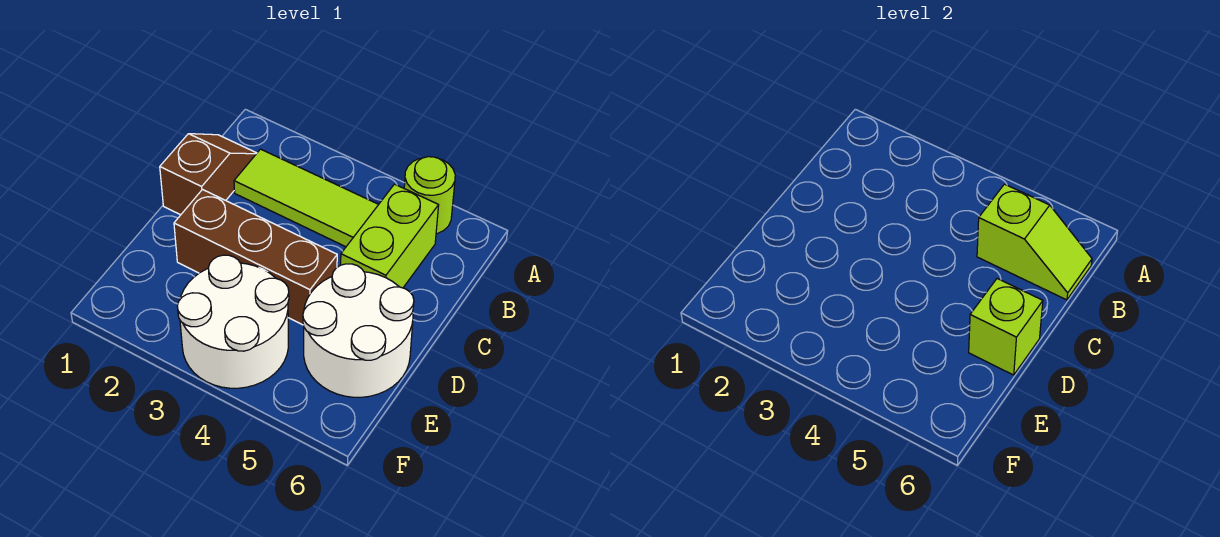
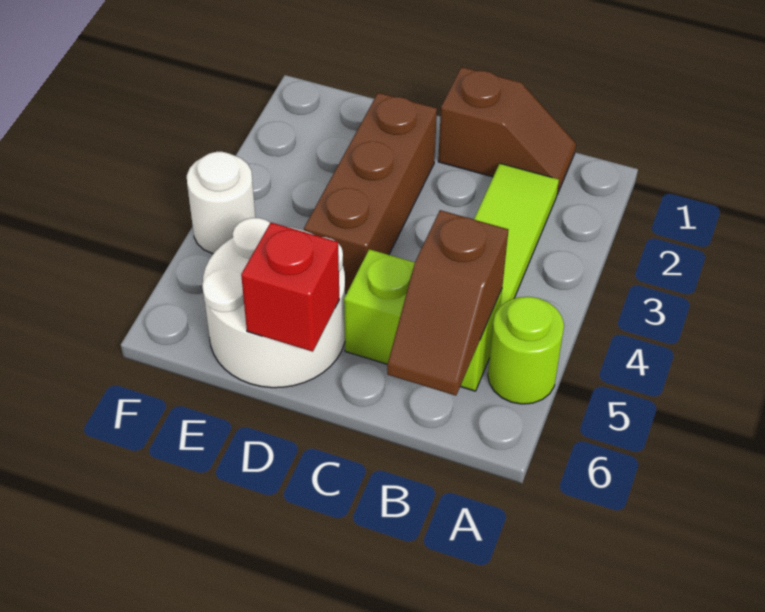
lime 1x2 slope [977,184,1092,300] -> brown 1x2 slope [387,210,508,396]
lime 1x1 brick [969,279,1043,375] -> red 1x1 brick [241,223,339,352]
white 2x2 round brick [177,255,289,388] -> white 1x1 round brick [187,152,255,254]

